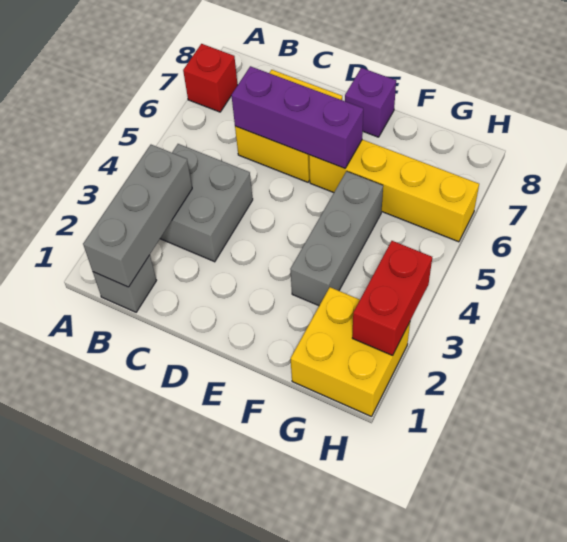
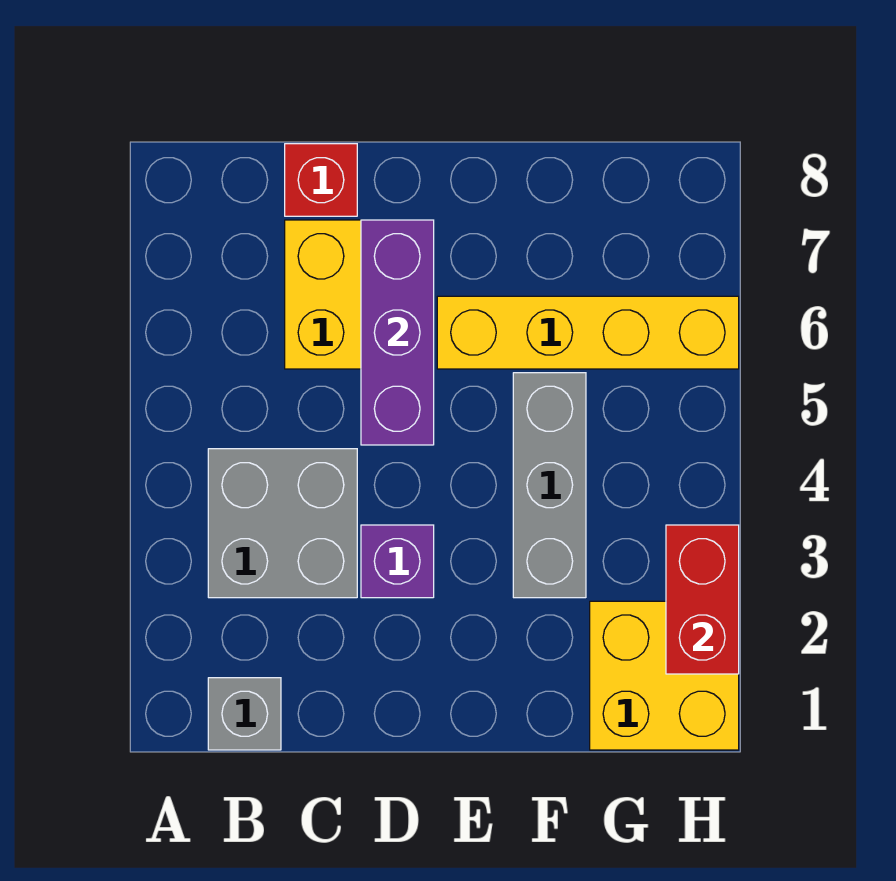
red 1x1 brick [183,44,238,112] -> red 1x1 brick moved to [285,144,357,216]
grey 1x3 brick [83,145,192,287] -> none
purple 1x3 brick [231,66,363,168] -> purple 1x3 brick turned to [361,220,434,445]
purple 1x1 brick [345,68,396,137] -> purple 1x1 brick moved to [361,525,434,598]

